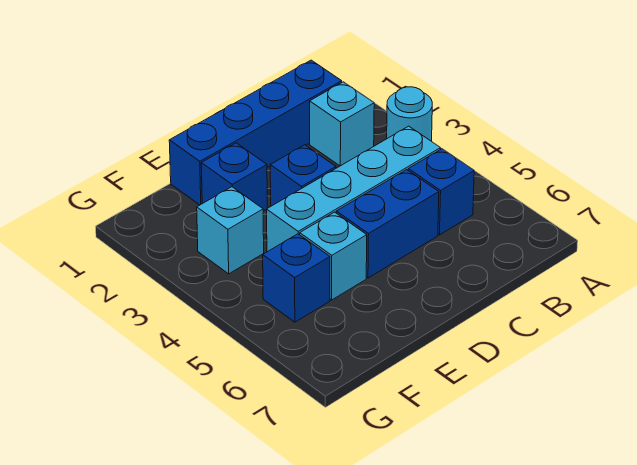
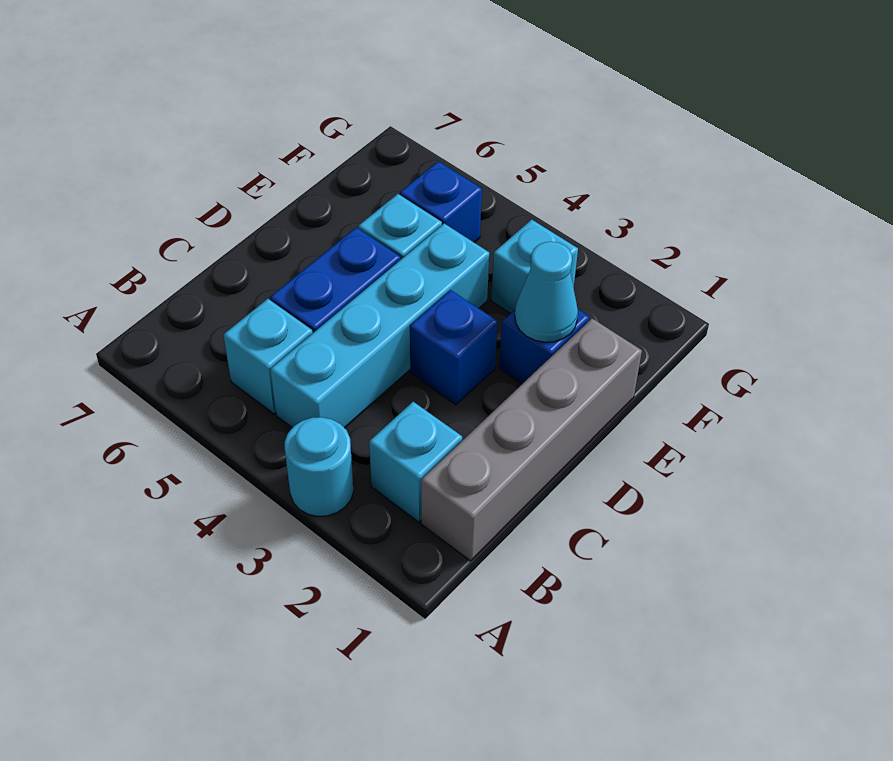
blue 1x4 brick [169,60,342,205] -> grey 1x4 brick [421,319,642,561]
blue 1x1 brick [408,149,474,235] -> cyan 1x1 brick [223,299,313,414]
none -> cyan 1x1 cone [515,242,578,342]

